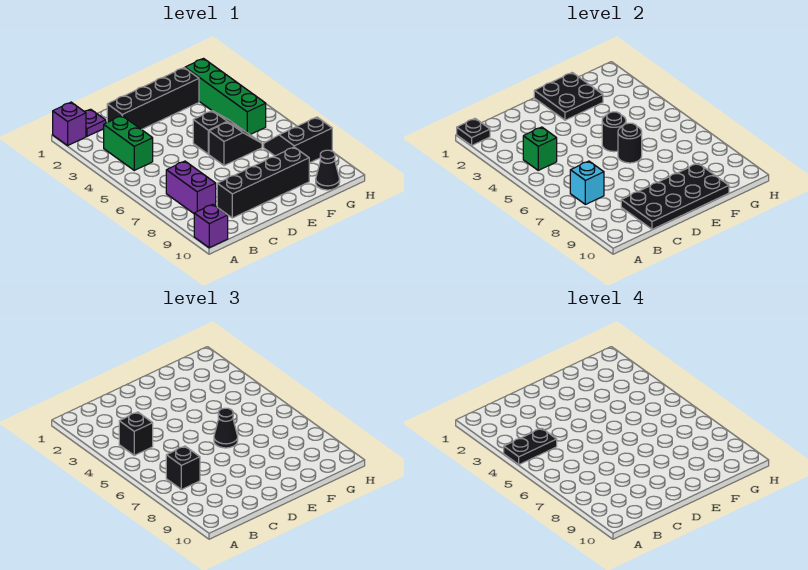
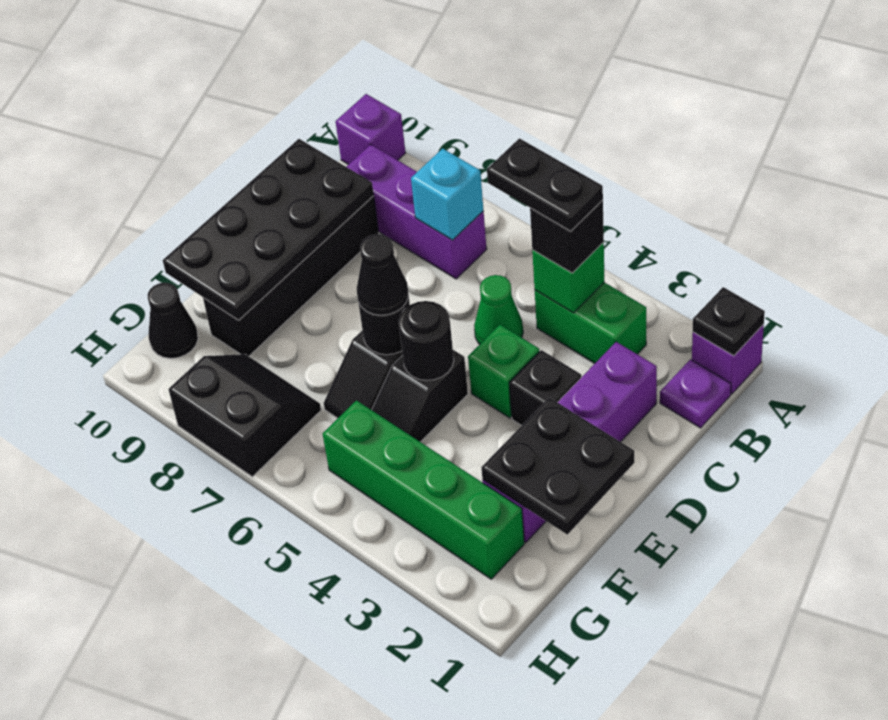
black 1x2 plate [504,428,557,464] -> black 1x2 plate turned to [487,138,603,231]
purple 1x2 brick [166,161,216,213] -> purple 1x3 brick [346,145,487,279]
black 1x1 brick [166,446,200,489] -> black 1x1 brick moved to [509,350,581,426]
black 1x4 brick [107,68,199,130] -> purple 1x4 brick [483,342,657,542]
none -> green 1x1 cone [474,275,523,344]
none -> green 1x1 brick [468,325,539,418]
black 2x2 slope [264,117,332,163] -> black 2x2 slope turned to [169,354,321,477]

